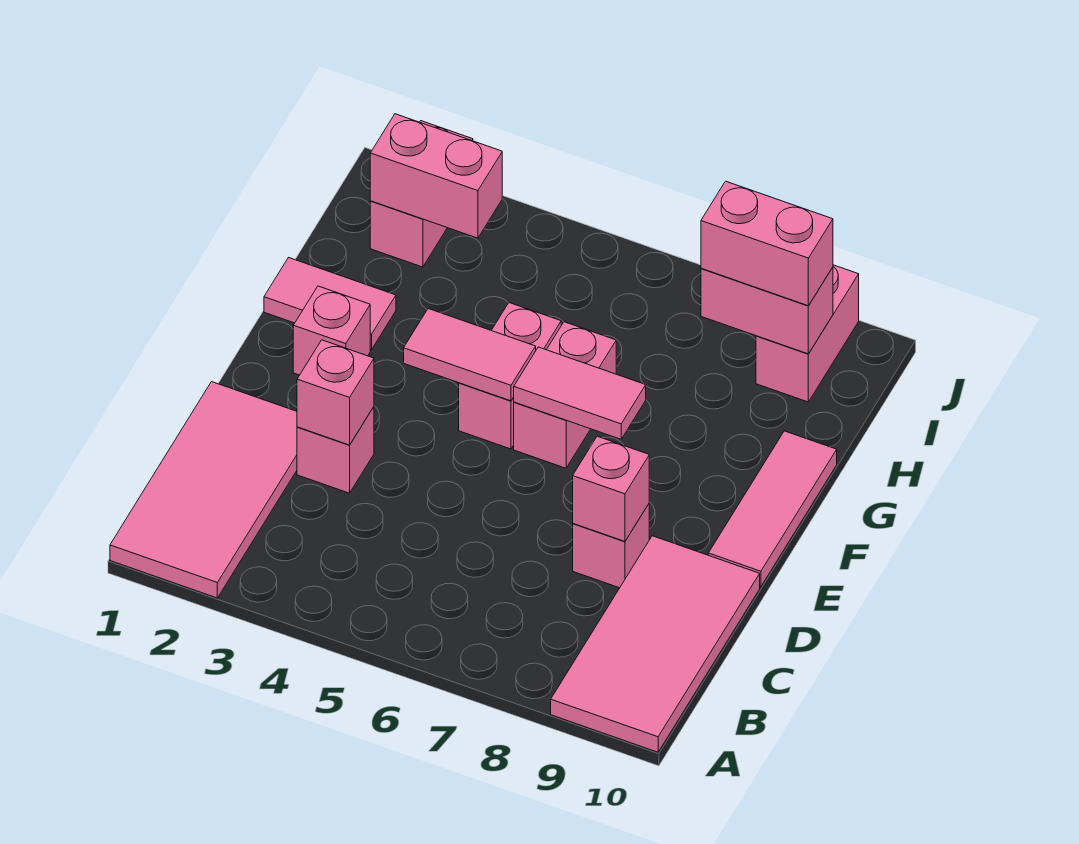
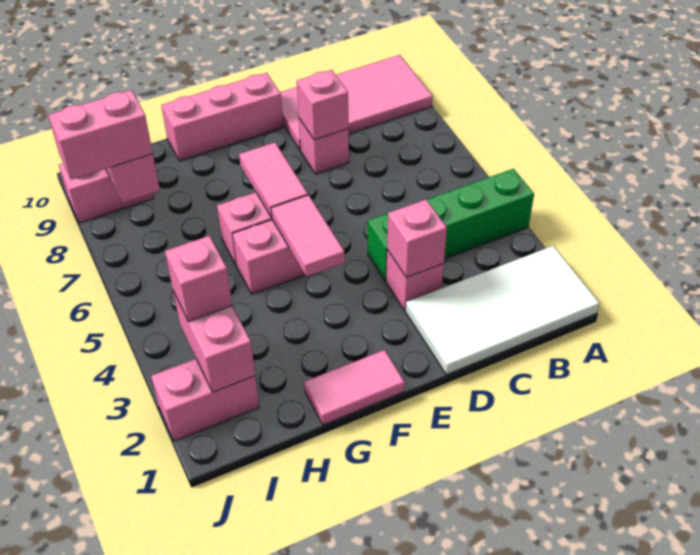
pink 2x4 tile [110,382,297,598] -> white 2x4 tile [406,246,600,375]
none -> green 1x4 brick [368,169,534,281]
pink 1x3 tile [708,431,837,587] -> pink 1x3 brick [161,73,283,161]
pink 1x1 brick [293,286,370,375] -> pink 1x1 brick moved to [165,236,232,322]
pink 1x2 tile [264,258,396,350] -> pink 1x2 tile turned to [304,350,405,425]
pink 1x2 brick [701,181,833,306] -> pink 1x2 brick turned to [48,90,153,180]

